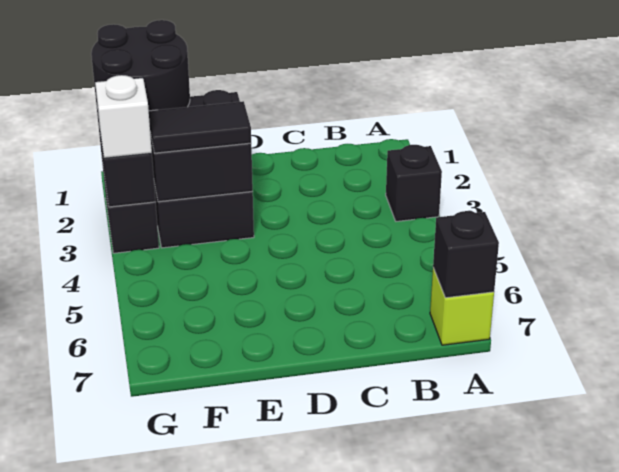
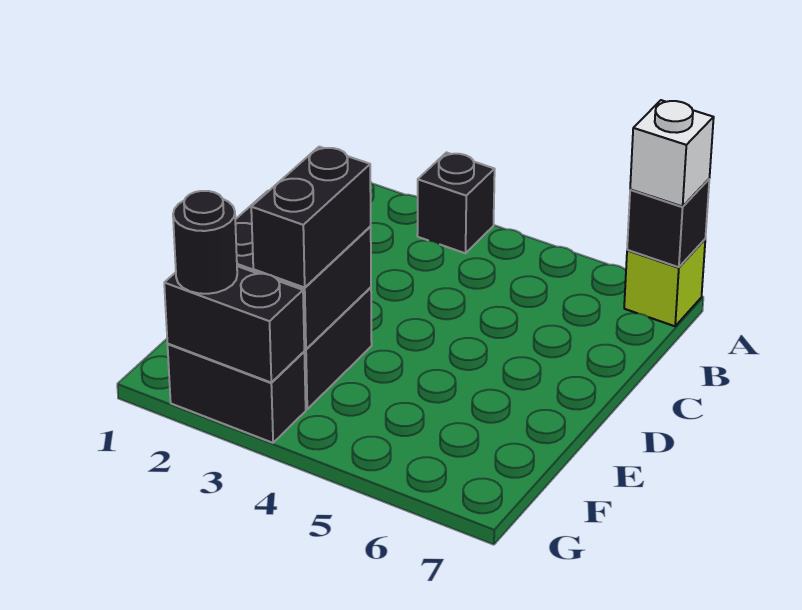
black 1x2 tile [149,101,251,153] -> black 1x2 brick [251,147,371,288]
black 2x2 round brick [91,20,190,111] -> black 1x1 round brick [173,191,237,294]
white 1x1 brick [95,75,152,158] -> white 1x1 brick moved to [630,100,714,207]

